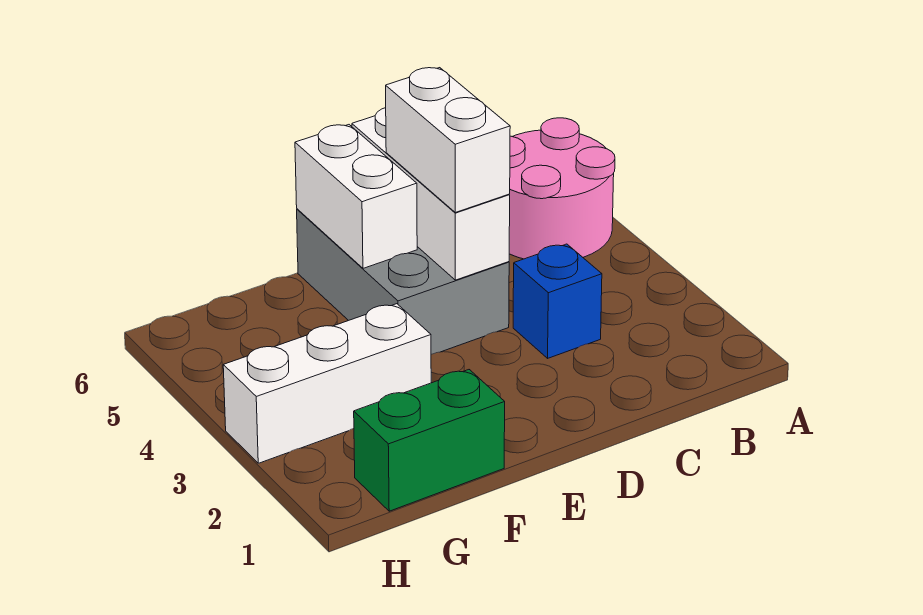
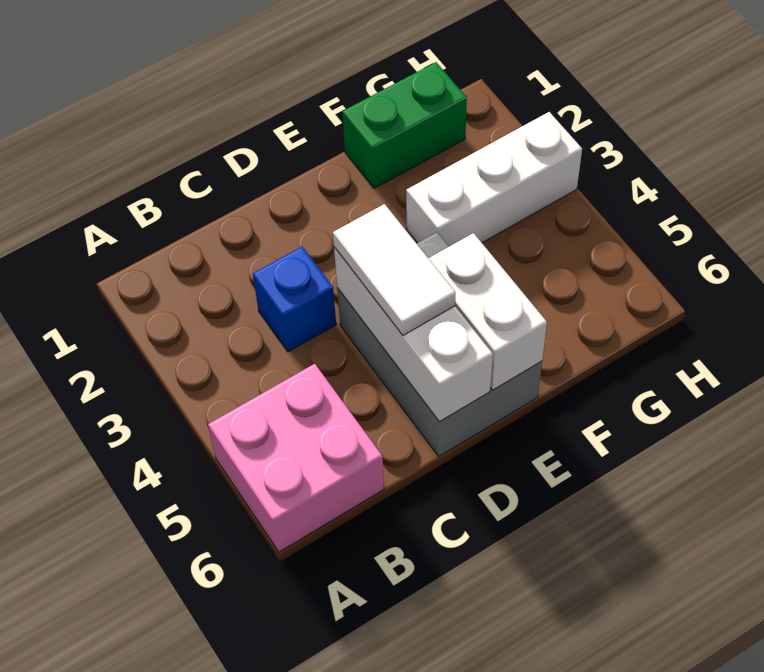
pink 2x2 round brick [509,118,615,259] -> pink 2x2 brick [208,364,384,552]
white 1x2 brick [386,68,510,213] -> white 1x2 tile [333,204,455,335]

